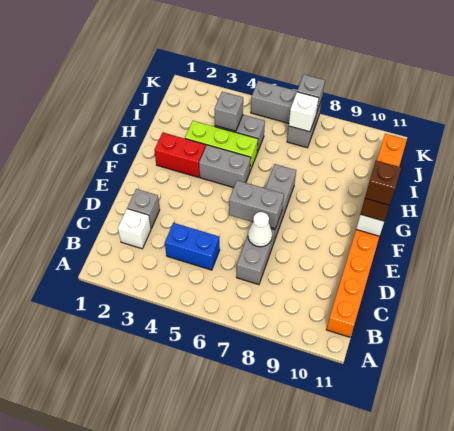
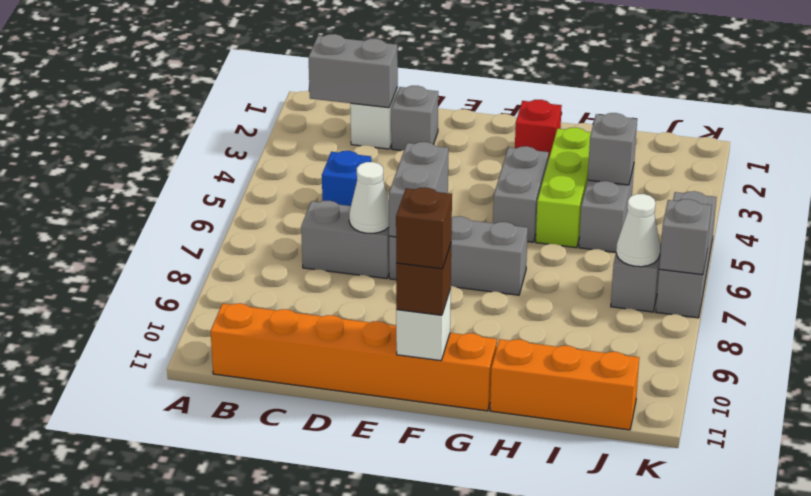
none -> grey 1x2 brick [309,34,398,108]
blue 1x2 brick [165,223,220,270] -> blue 1x1 brick [322,151,371,206]
red 1x2 brick [154,133,206,177] -> red 1x1 brick [515,100,562,160]
white 1x1 brick [289,92,319,132] -> white 1x1 cone [616,194,660,267]

